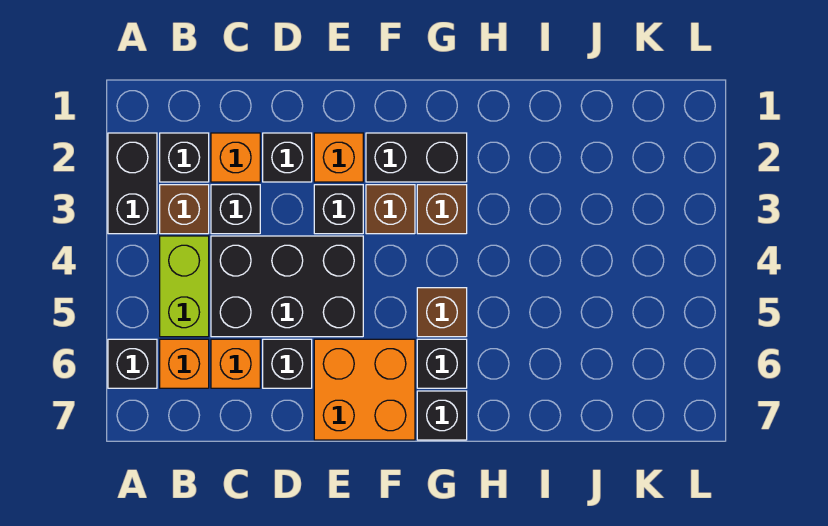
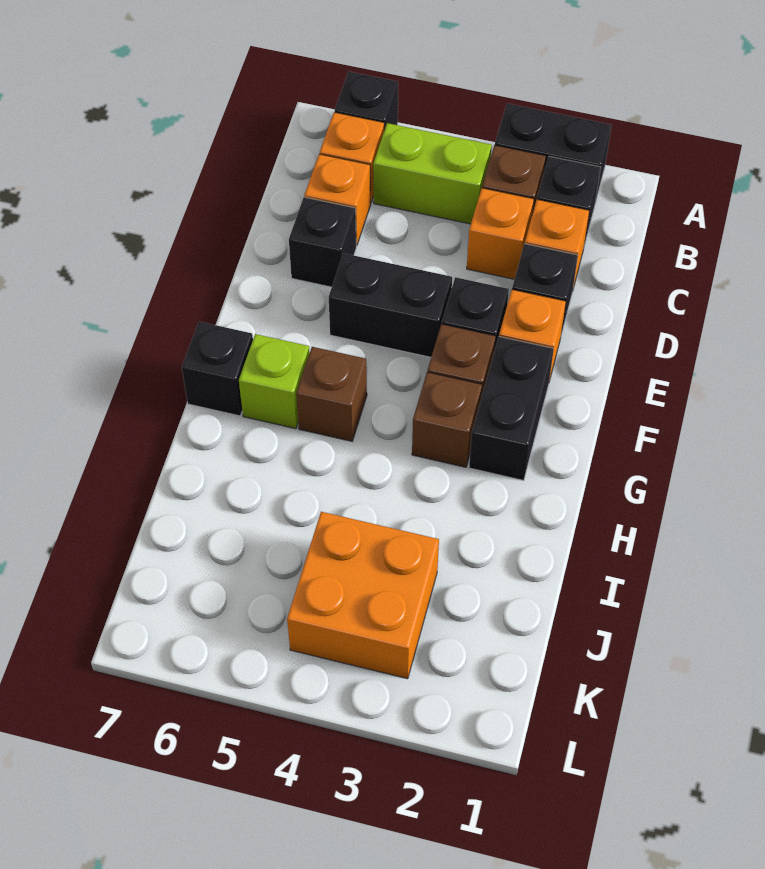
black 1x1 brick [211,185,260,234] -> orange 1x1 brick [467,188,534,279]
black 2x3 brick [211,236,363,337] -> black 1x2 brick [329,253,452,357]
orange 2x2 brick [314,339,415,440] -> orange 2x2 brick moved to [287,512,439,679]
black 1x1 brick [417,339,467,388] -> lime 1x1 brick [239,334,310,429]

